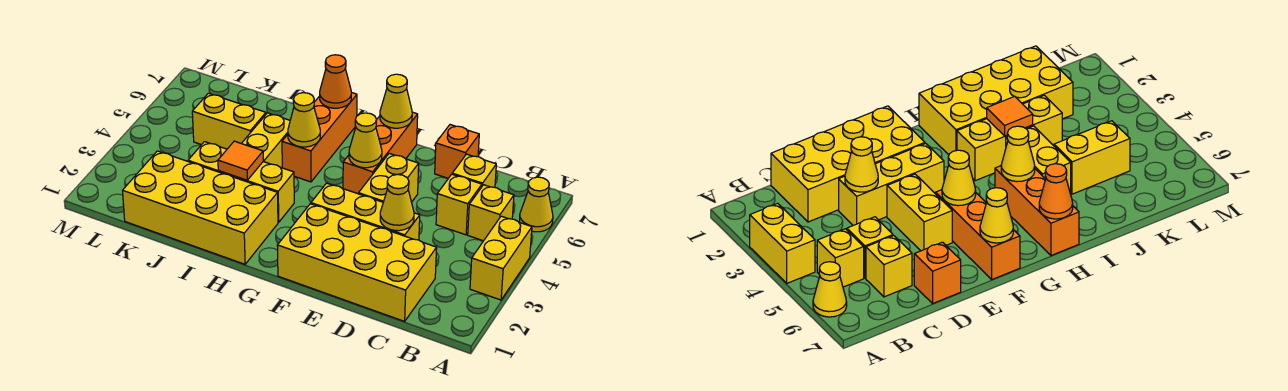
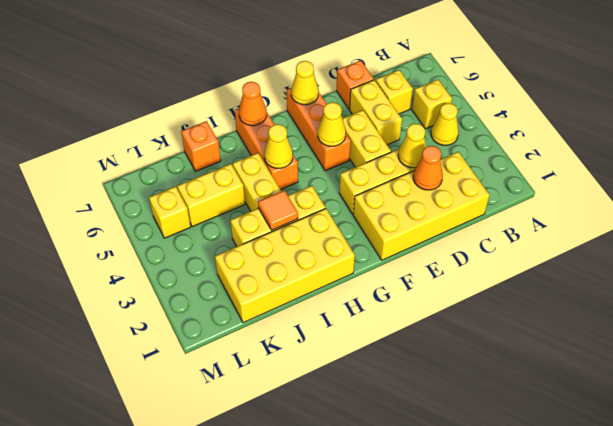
yellow 1x2 brick [470,216,532,300] -> yellow 1x2 brick moved to [350,80,402,145]
yellow 1x1 cone [520,177,553,232] -> yellow 1x1 cone moved to [431,103,459,145]
yellow 1x1 brick [436,174,482,235] -> yellow 1x1 brick moved to [149,186,191,238]
none -> orange 1x1 cone [413,146,443,190]
none -> orange 1x1 brick [181,121,221,171]

